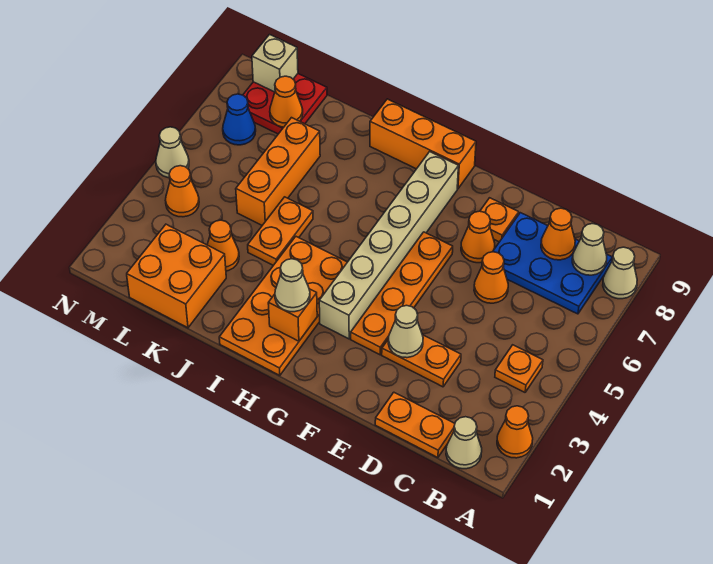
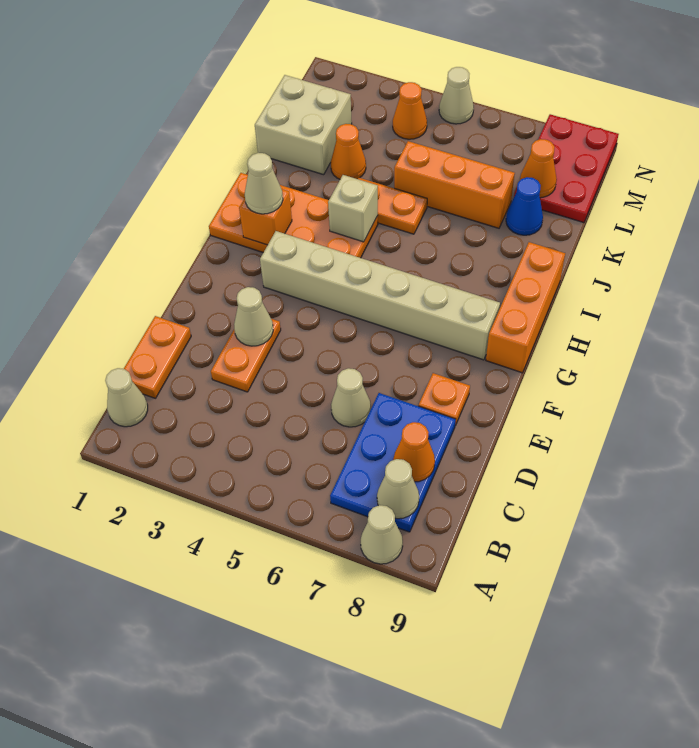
orange 1x1 cone [497,406,533,458] -> none
orange 1x1 plate [495,345,543,392] -> none
orange 1x1 cone [474,252,508,303] -> tan 1x1 cone [331,368,371,427]
orange 1x1 cone [461,211,495,263] -> none
orange 1x4 plate [351,232,453,355] -> none
orange 2x2 brick [127,224,226,328] -> tan 2x2 brick [255,75,352,175]
red 2x2 plate [243,74,327,134] -> red 2x3 plate [514,114,619,223]
blue 1x1 cone [223,94,256,145] -> blue 1x1 cone moved to [506,177,543,235]
tan 1x1 brick [252,35,298,92] -> tan 1x1 brick moved to [328,175,378,242]

